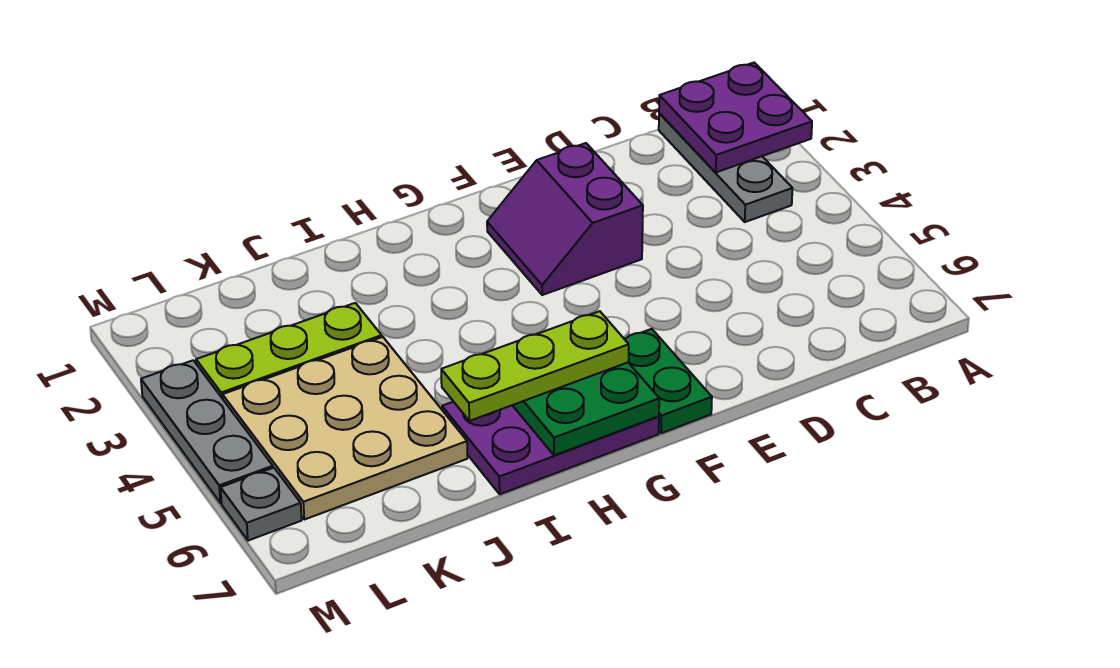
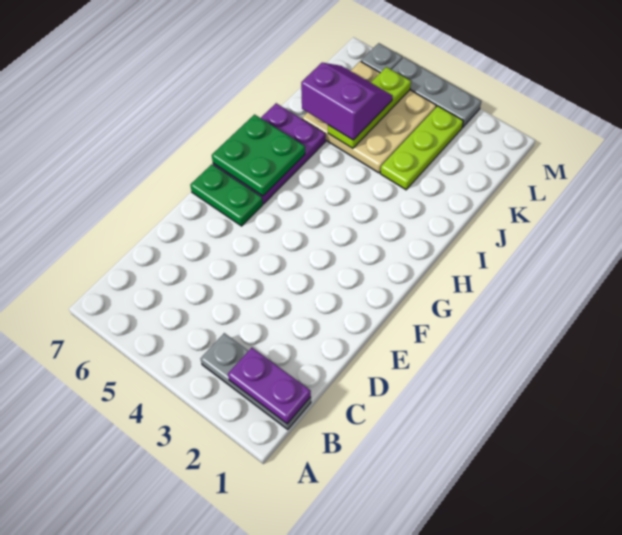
purple 2x2 plate [659,63,812,172] -> purple 1x2 plate [228,348,311,424]
purple 2x2 slope [487,143,643,295] -> purple 2x2 slope moved to [301,63,392,140]
lime 1x3 plate [441,311,629,421] -> lime 1x3 plate moved to [328,67,411,148]

